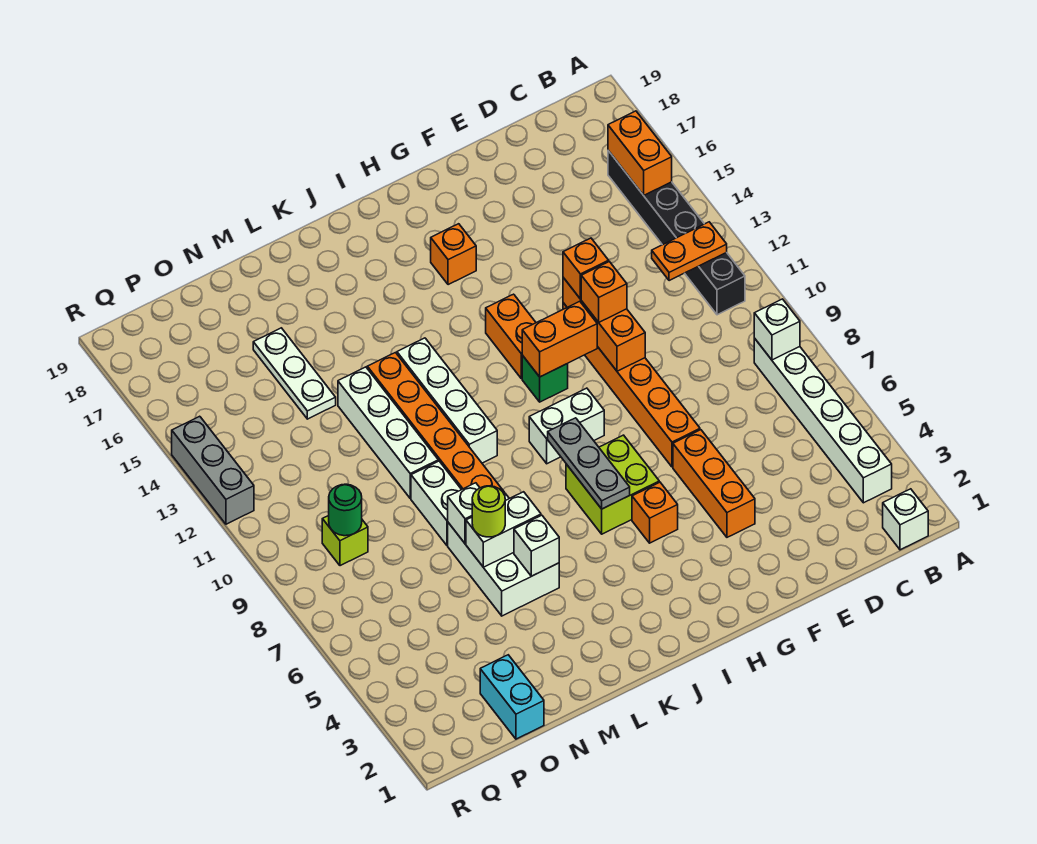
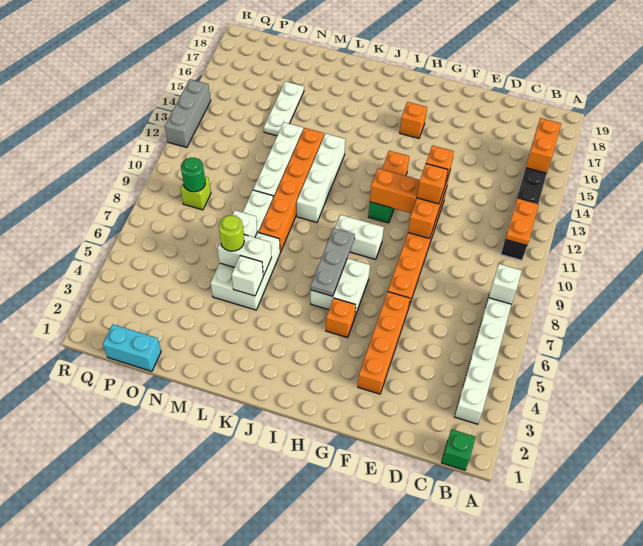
white 1x1 brick [883,489,928,550] -> green 1x1 brick [441,429,476,470]
orange 1x2 plate [652,222,727,281] -> orange 1x2 plate turned to [505,199,539,245]
orange 1x3 brick [673,430,755,537] -> orange 1x4 brick [358,292,410,394]
lime 2x2 brick [566,435,659,534] -> white 2x2 brick [311,258,370,316]
cyan 1x2 brick [480,655,544,739] -> cyan 1x2 brick turned to [103,324,161,371]

